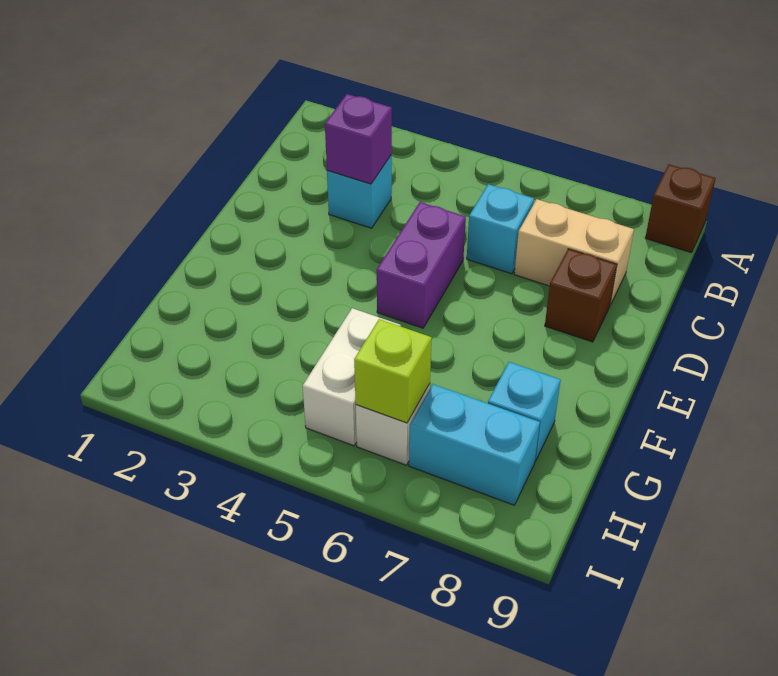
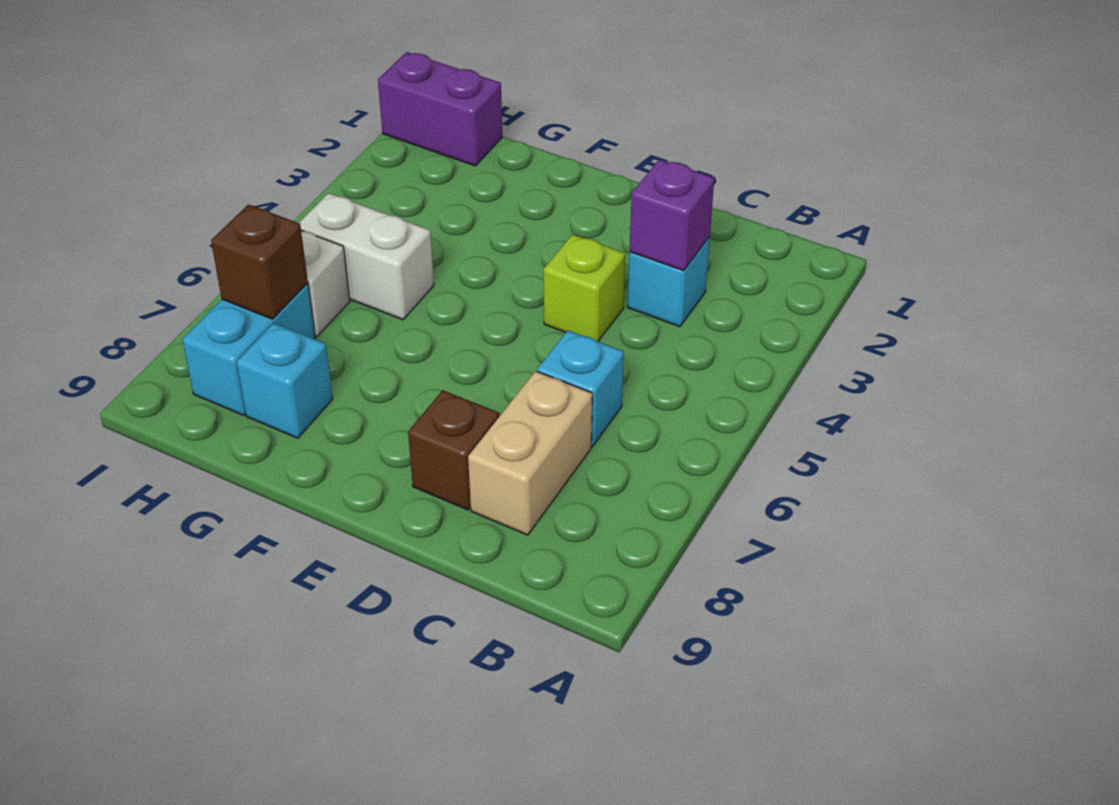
brown 1x1 brick [645,164,716,253] -> brown 1x1 brick moved to [211,205,308,319]
purple 1x2 brick [377,202,466,328] -> purple 1x2 brick moved to [378,52,502,166]
lime 1x1 brick [354,319,432,423] -> lime 1x1 brick moved to [544,234,625,341]

